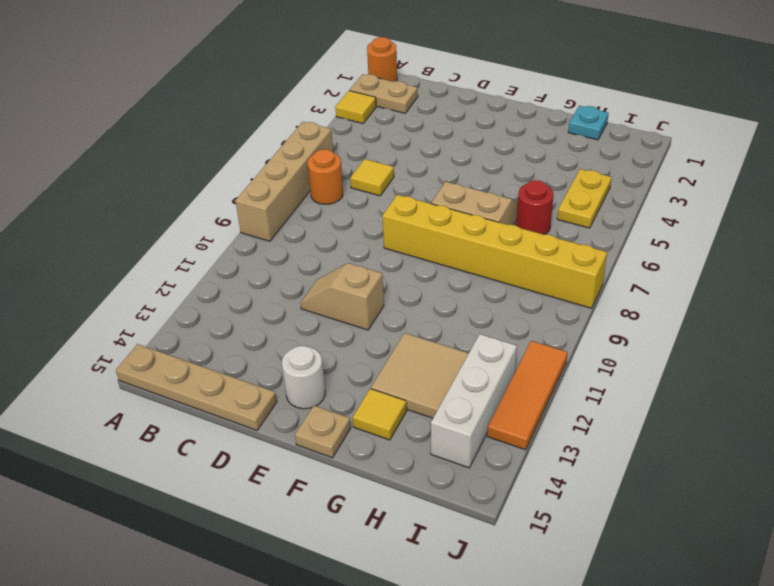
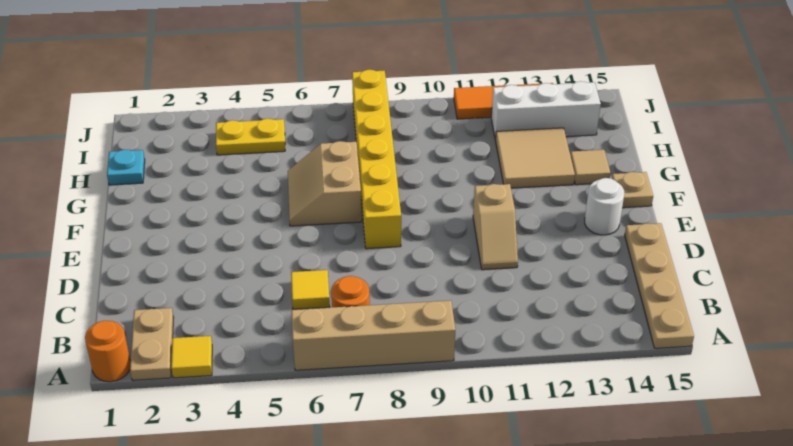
yellow 1x1 tile [353,389,407,440] -> tan 1x1 tile [571,150,610,185]
red 1x1 round brick [516,180,554,235] -> none

